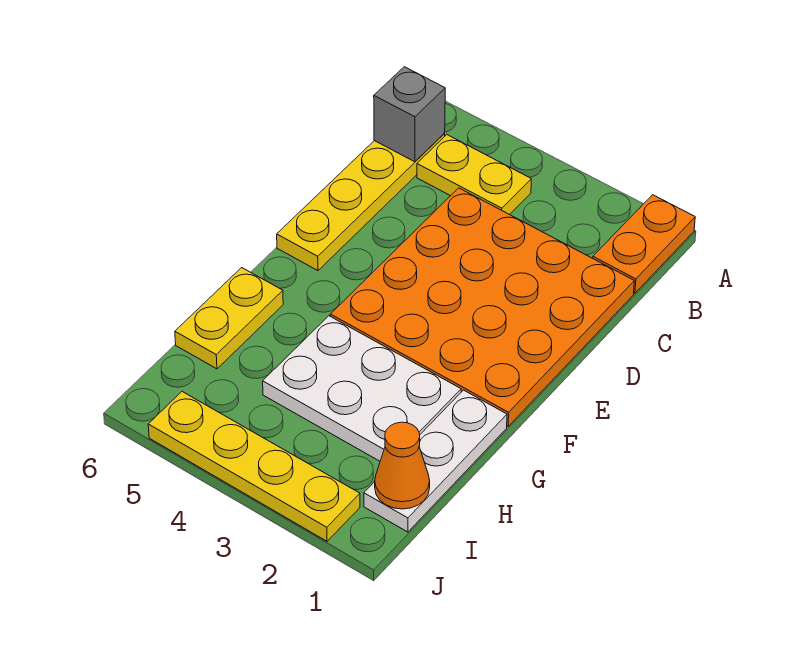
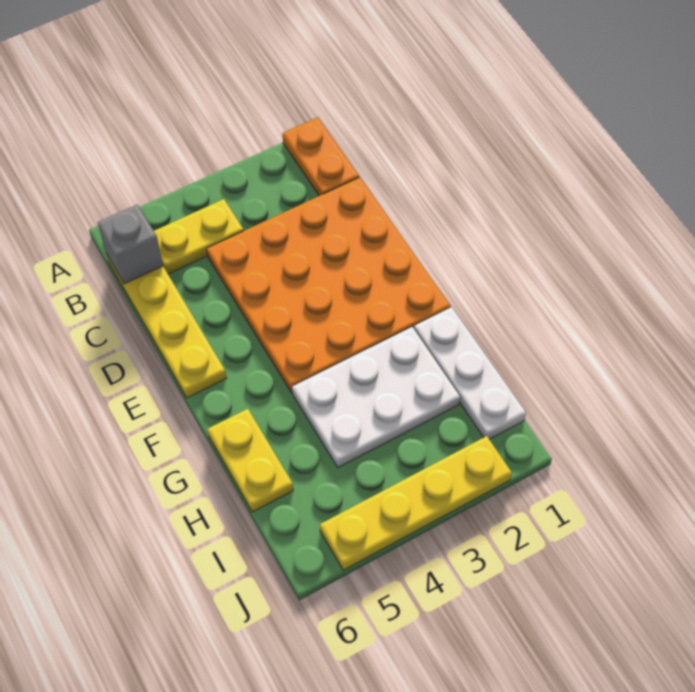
orange 1x1 cone [375,422,430,509] -> none

